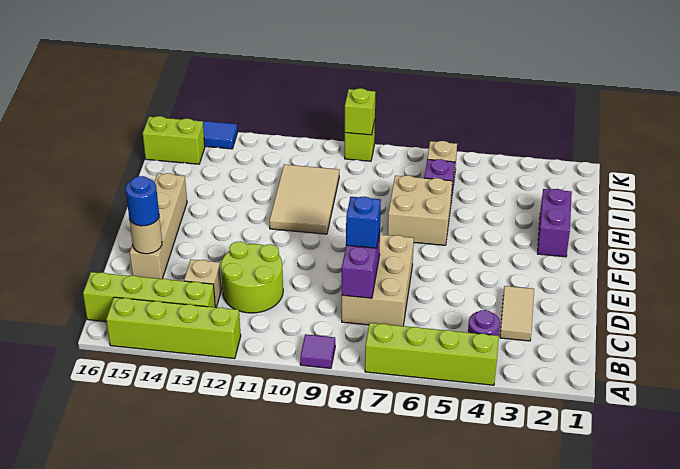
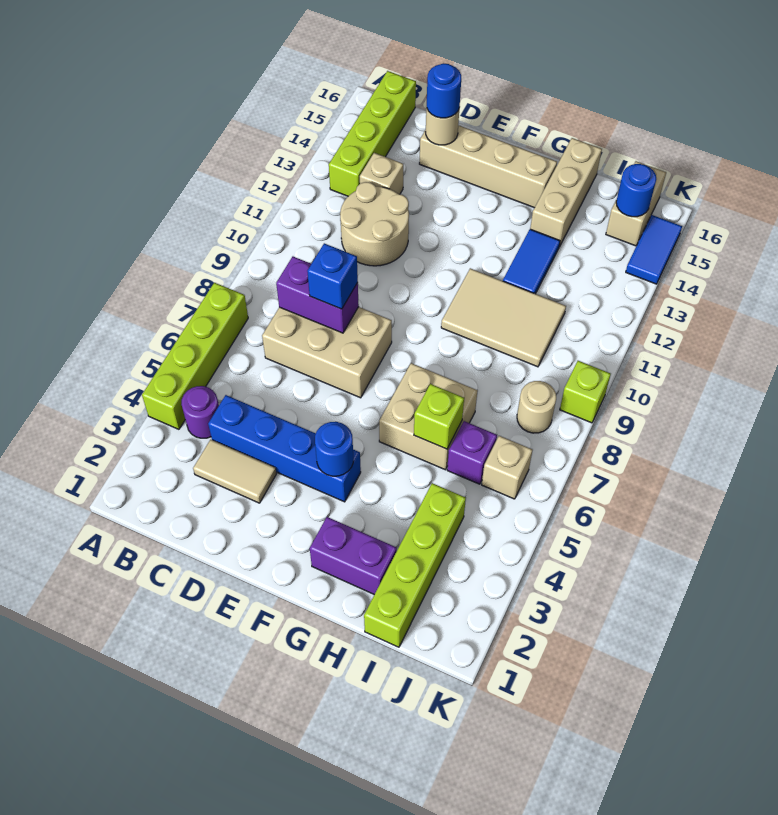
purple 1x1 tile [300,334,335,368] -> none
lime 1x4 brick [106,297,241,359] -> lime 1x4 brick moved to [364,483,466,647]
none -> blue 1x4 brick [208,395,361,502]
lime 2x2 round brick [221,241,283,313] -> tan 2x2 round brick [340,182,409,266]
none -> blue 1x1 round brick [315,422,353,476]
none -> blue 1x2 tile [503,229,560,294]
none -> tan 1x3 brick [530,138,602,247]
none -> tan 1x1 round brick [517,381,556,433]
lime 1x2 brick [143,116,205,164] -> tan 1x2 brick [606,161,666,246]
none -> blue 1x1 round brick [616,164,656,217]
lime 1x1 brick [345,88,375,135] -> lime 1x1 brick moved to [414,384,464,449]

